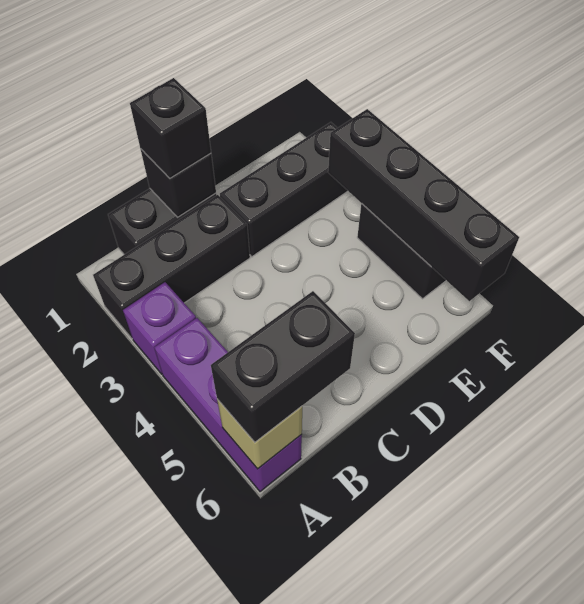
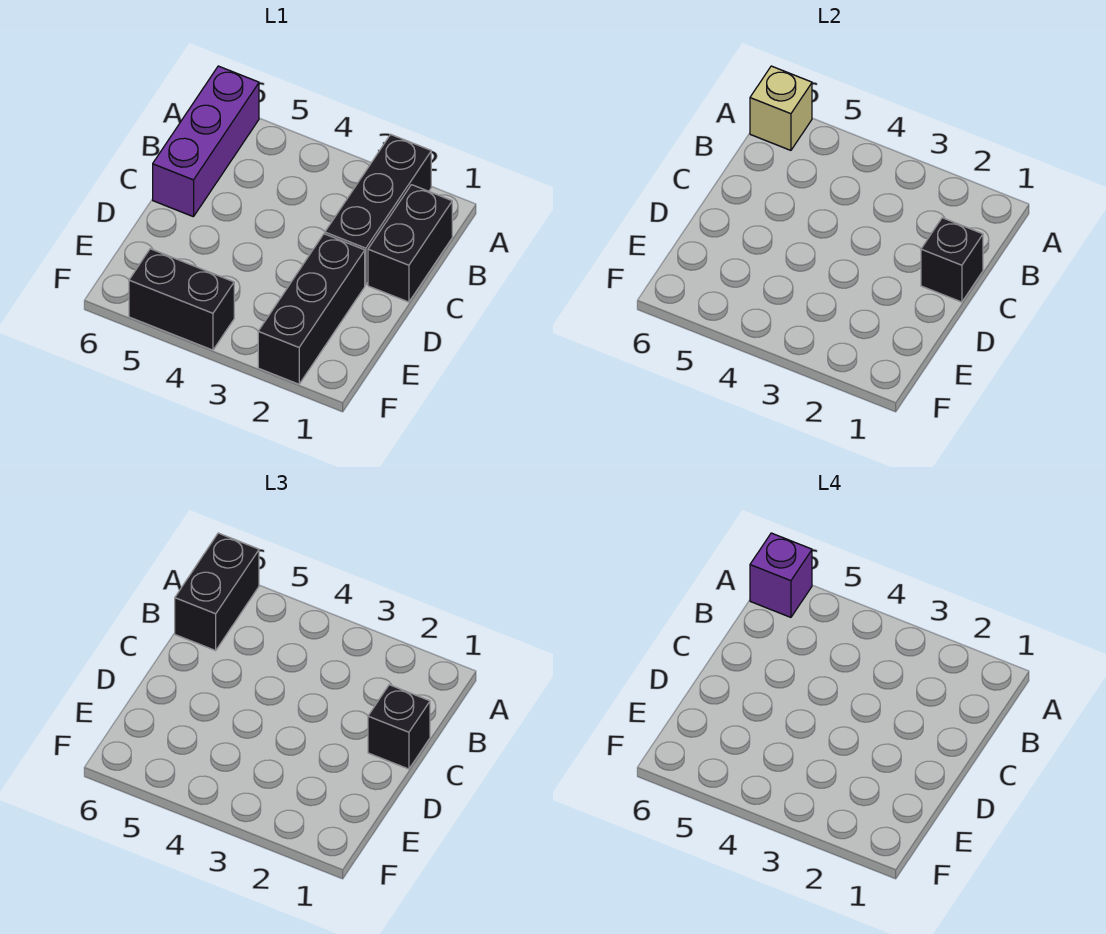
purple 1x1 brick [123,282,196,374] -> purple 1x1 brick moved to [750,533,812,617]
purple 1x3 brick [154,318,302,492] -> purple 1x3 brick turned to [153,66,259,217]
black 1x4 brick [328,109,519,301] -> none

